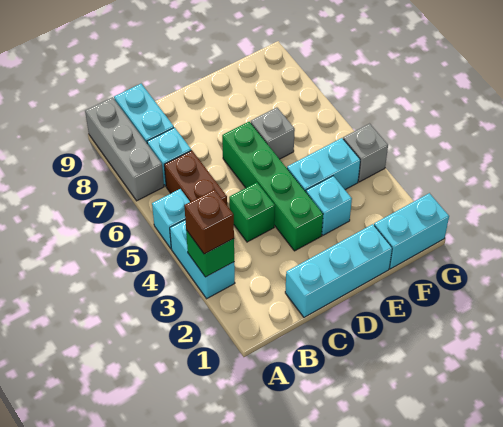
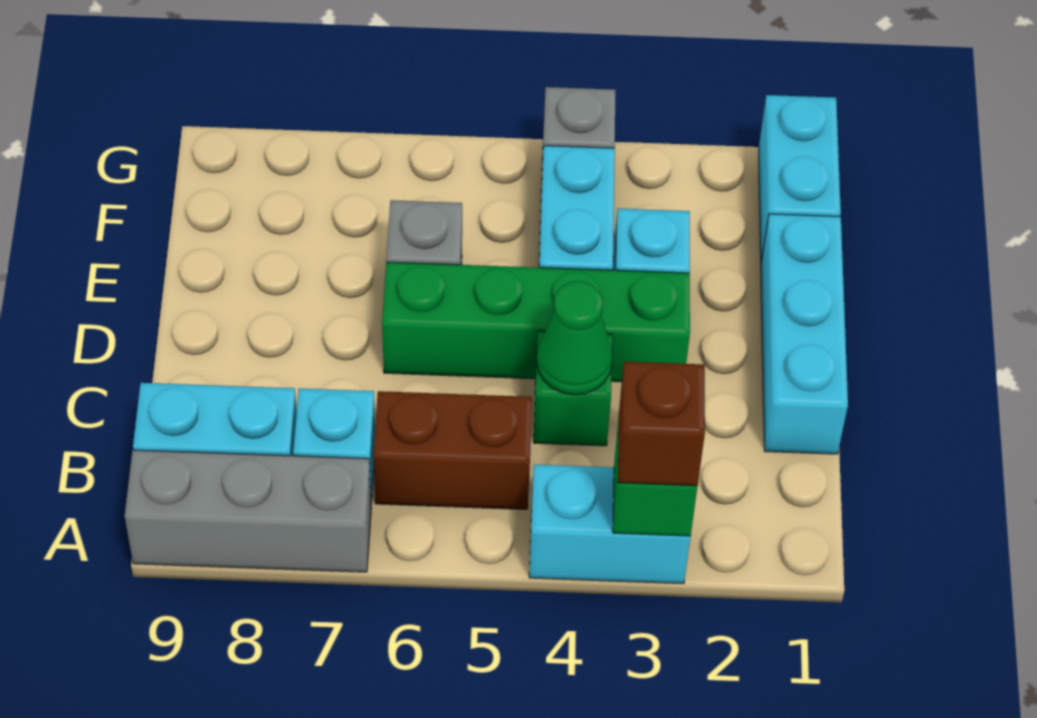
cyan 1x1 brick [152,189,190,248] -> none
none -> green 1x1 cone [537,281,612,395]

